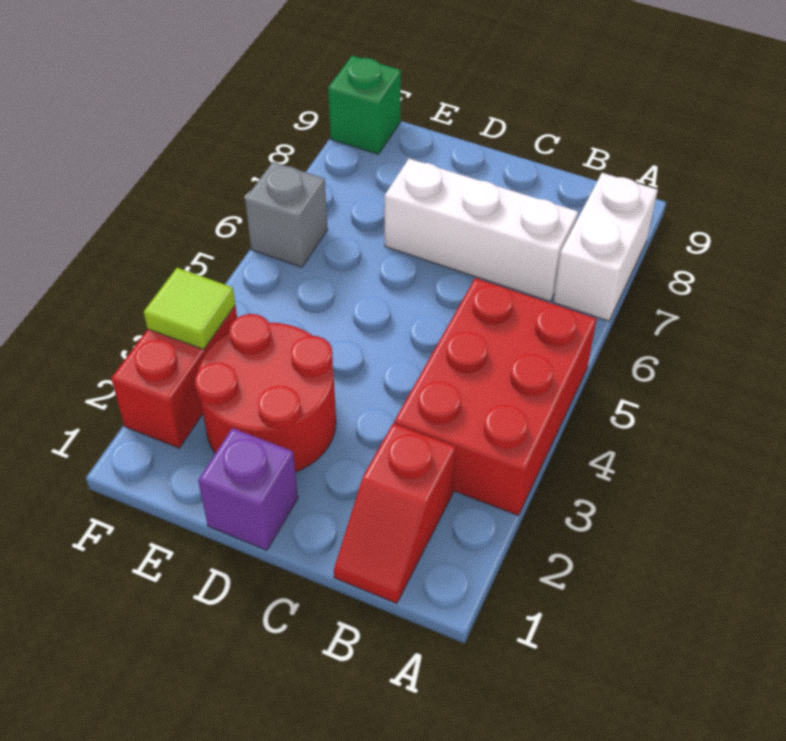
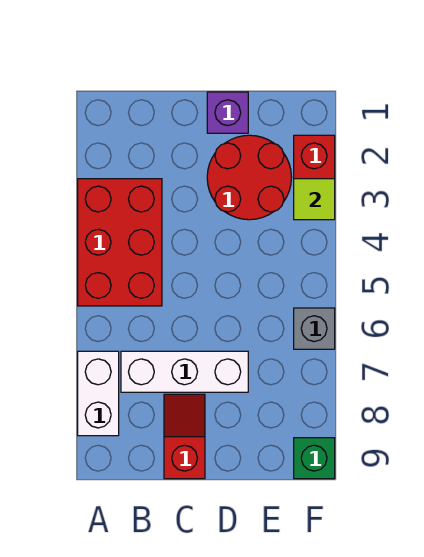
red 1x2 slope [334,423,456,603] -> red 1x2 slope moved to [164,394,205,479]

